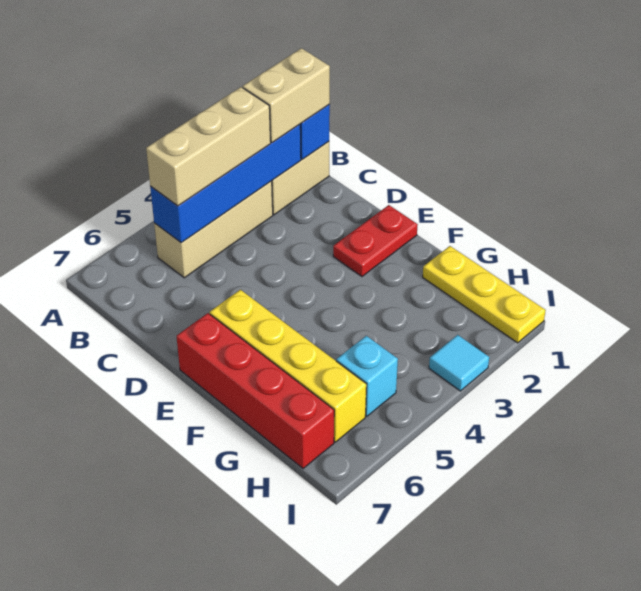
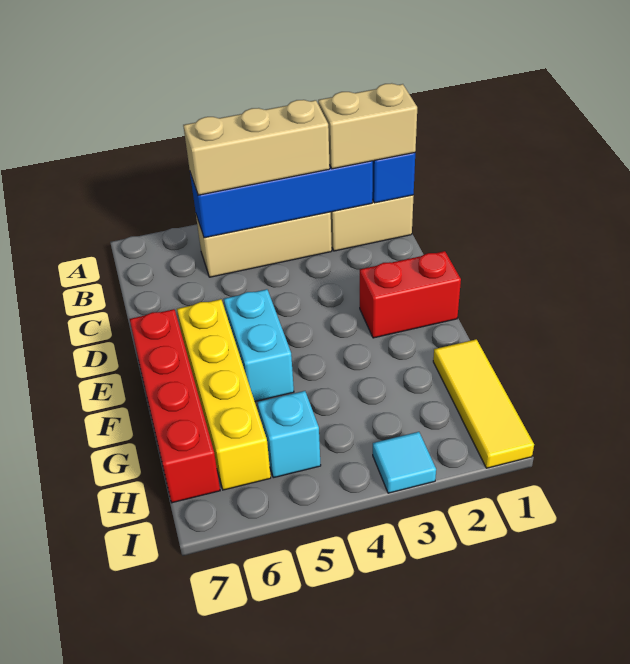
red 1x2 plate [333,205,418,277] -> red 1x2 brick [360,251,461,338]
none -> cyan 1x2 brick [224,289,294,401]
yellow 1x3 plate [423,246,546,343] -> yellow 1x3 tile [433,339,534,468]

